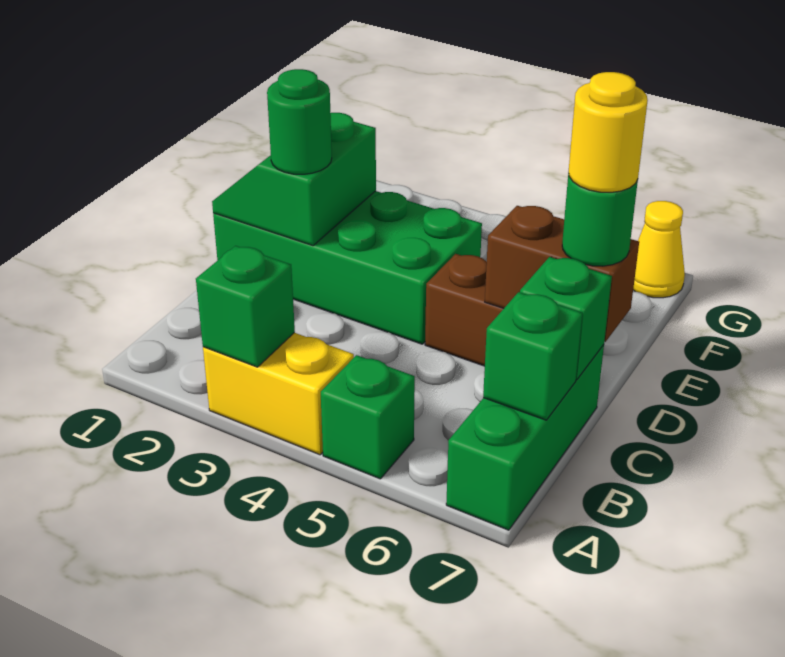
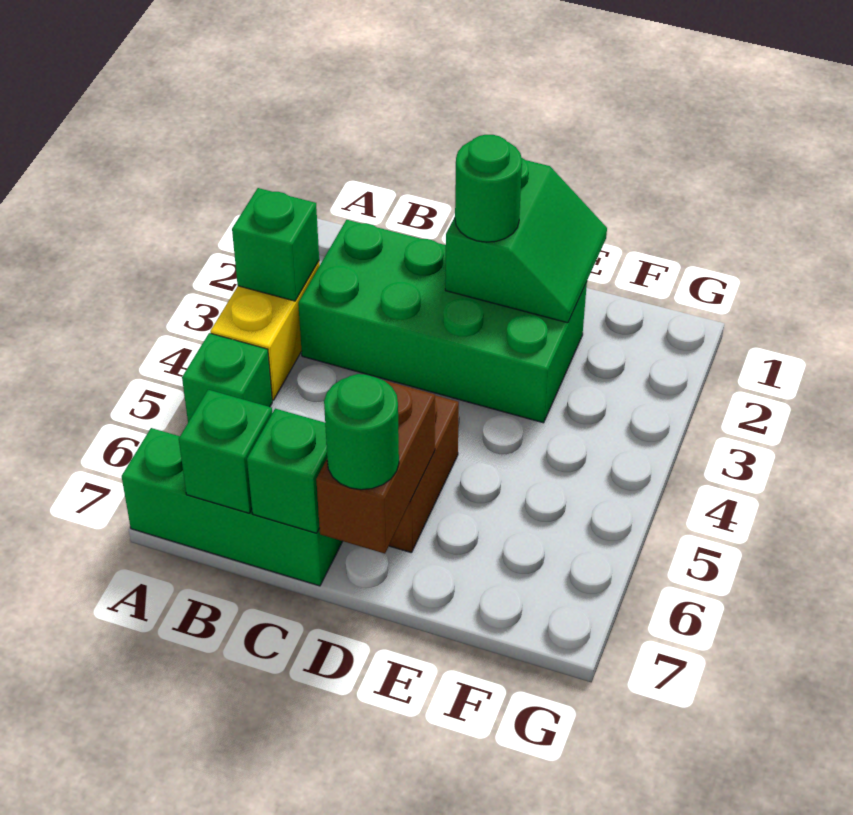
green 2x4 brick [213,191,482,344] -> green 2x4 brick turned to [298,220,587,423]
green 2x2 slope [212,113,376,246] -> green 2x2 slope turned to [445,158,607,323]
yellow 1x1 round brick [569,72,648,192] -> none
yellow 1x1 cone [633,201,685,298] -> none

